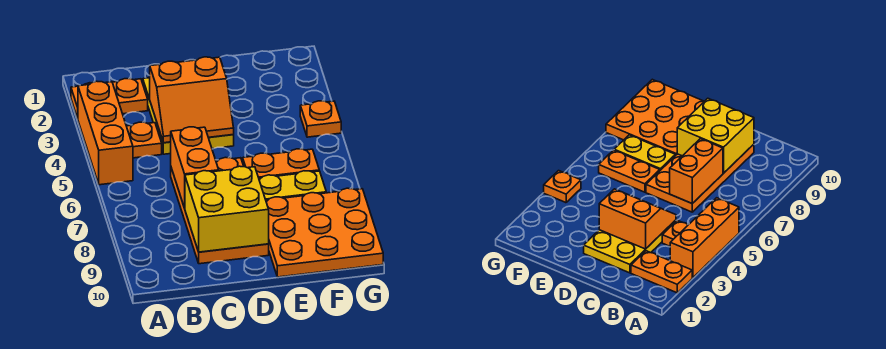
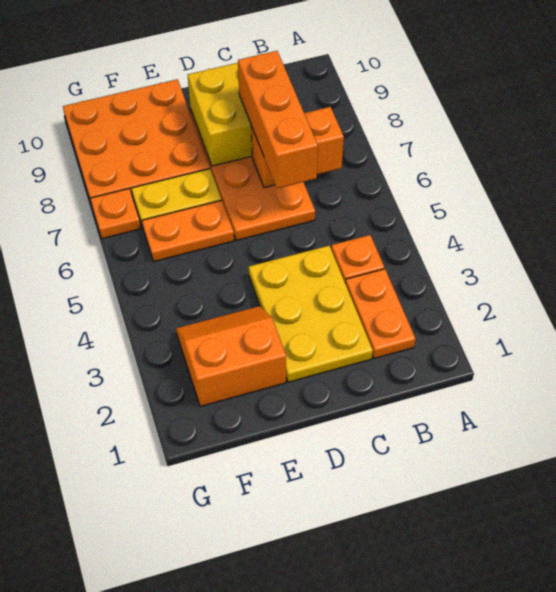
orange 1x2 plate [71,79,148,118] -> orange 1x2 plate turned to [345,269,415,359]
orange 1x3 brick [78,81,133,185] -> orange 1x3 brick moved to [238,51,318,188]
orange 2x2 slope [150,57,234,143] -> orange 2x2 slope moved to [176,306,286,406]
orange 1x2 brick [171,127,219,208] -> orange 1x2 brick turned to [251,107,344,188]
orange 1x1 plate [300,101,341,137] -> orange 1x1 plate moved to [90,189,141,239]

